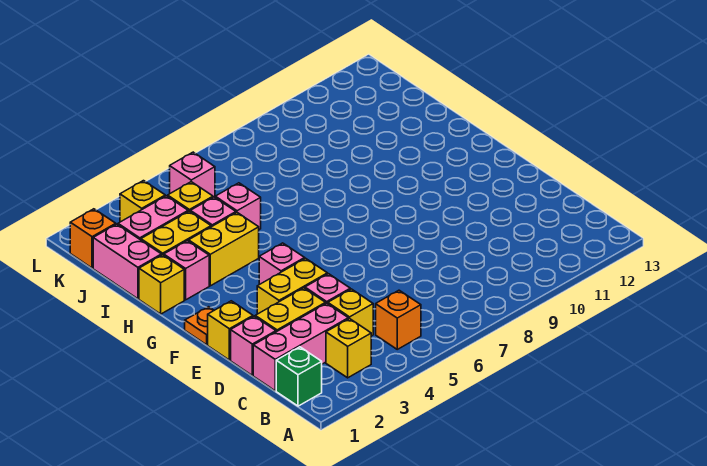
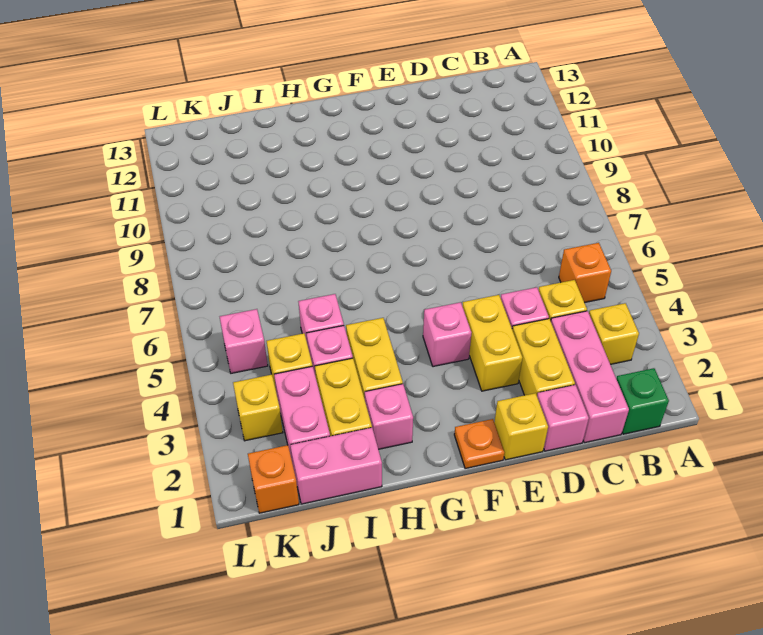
yellow 1x1 brick [139,255,184,314] -> none

